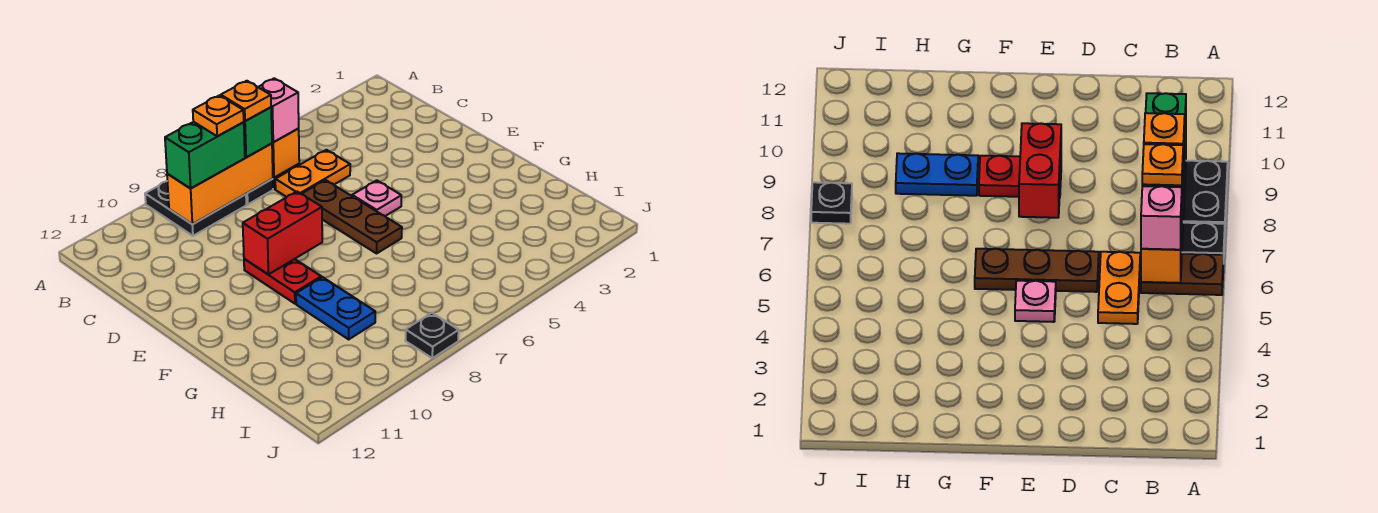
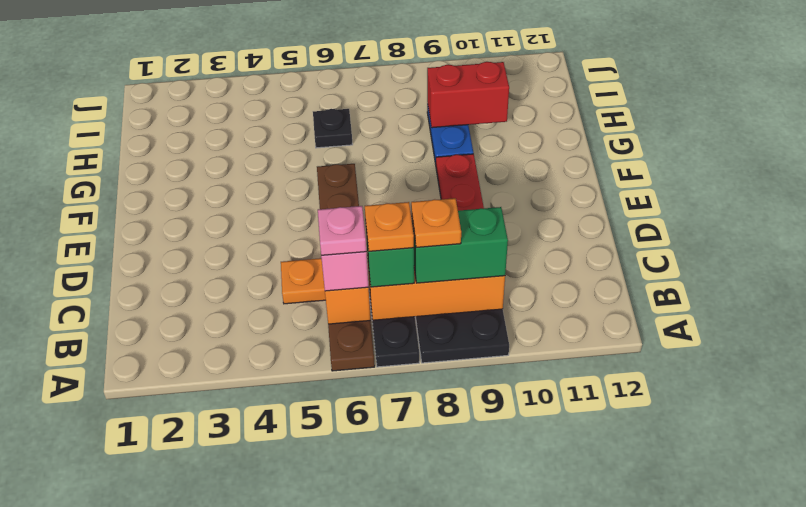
pink 1x1 plate [352,180,401,216] -> pink 1x1 plate moved to [318,206,366,255]
red 1x2 brick [243,192,322,274] -> red 1x2 brick moved to [427,62,509,128]
black 1x1 plate [405,313,459,358] -> black 1x1 plate moved to [313,109,353,148]

